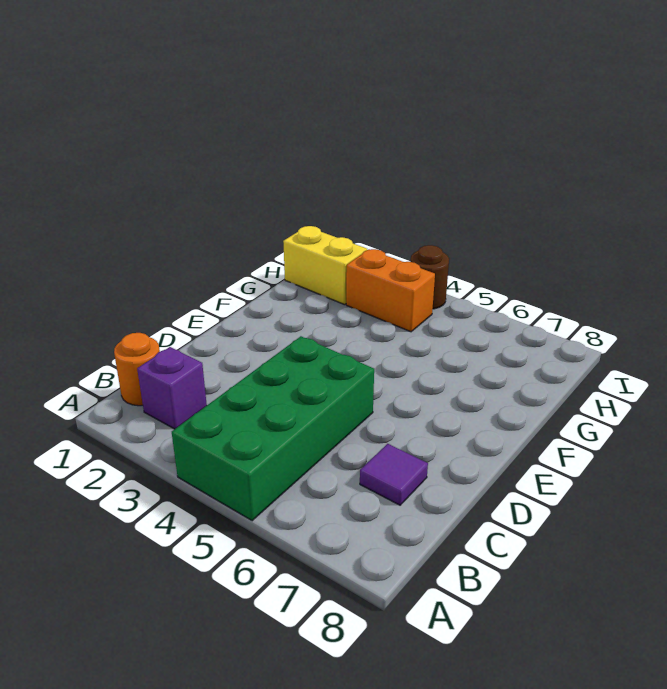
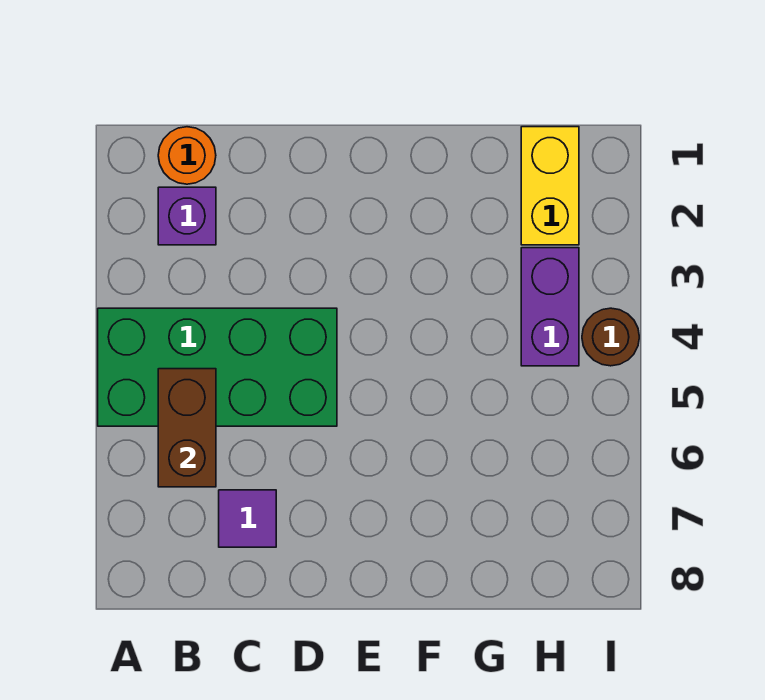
none -> brown 1x2 brick [158,369,216,487]
orange 1x2 brick [346,249,435,332] -> purple 1x2 brick [521,248,579,366]

